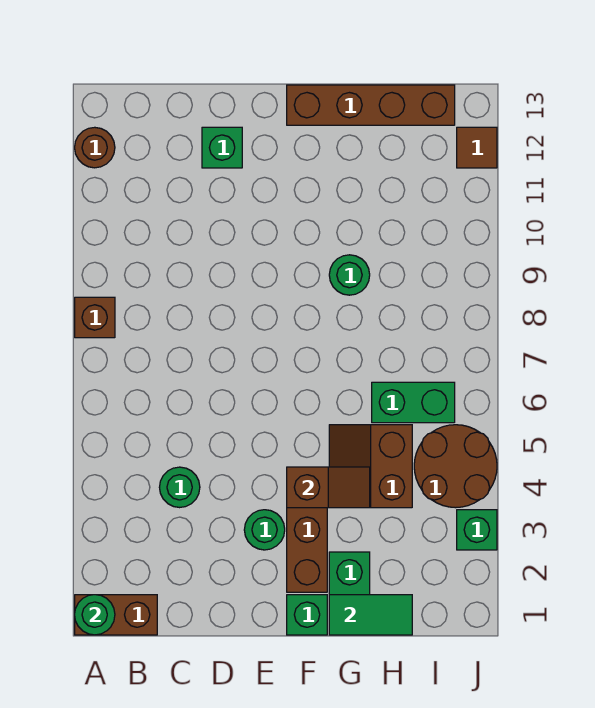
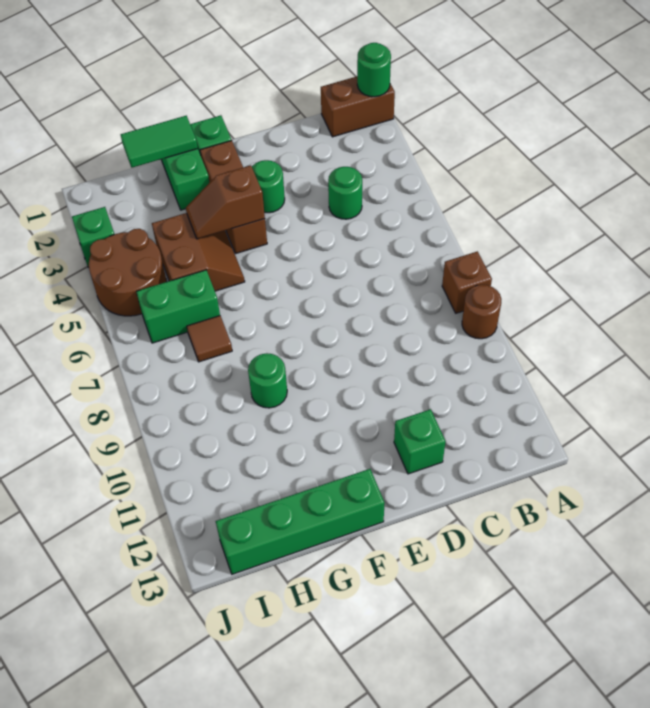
brown 1x1 round brick [75,127,115,168] -> brown 1x1 round brick moved to [462,285,501,339]
brown 1x4 brick [287,85,455,125] -> green 1x4 brick [216,469,385,574]
brown 1x1 tile [457,127,497,168] -> brown 1x1 tile moved to [187,316,232,362]

